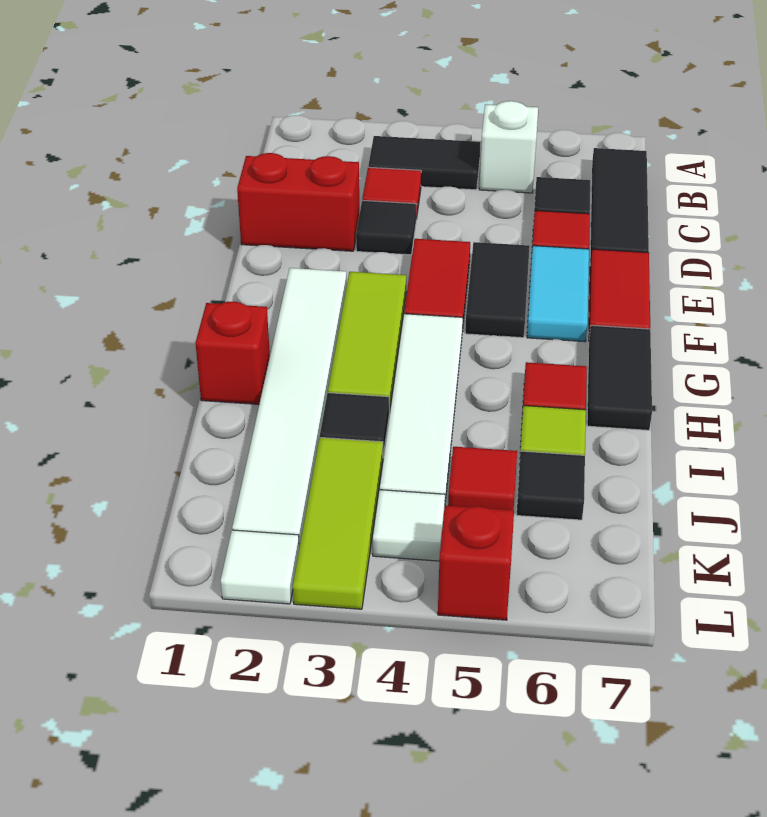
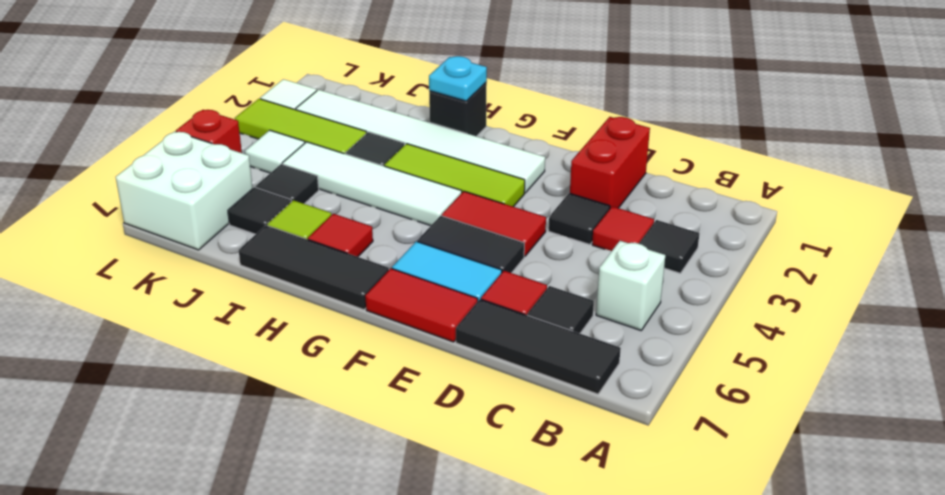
black 1x2 tile [368,136,481,190] -> black 1x1 tile [639,220,699,273]
black 1x2 tile [587,325,652,430] -> black 1x3 tile [239,225,389,310]
red 1x1 brick [196,301,270,404] -> black 1x1 brick [429,83,487,136]
none -> cyan 1x1 plate [429,56,487,101]
red 1x1 tile [448,447,517,510] -> black 1x1 tile [256,164,319,204]
none -> white 2x2 brick [116,131,253,250]

